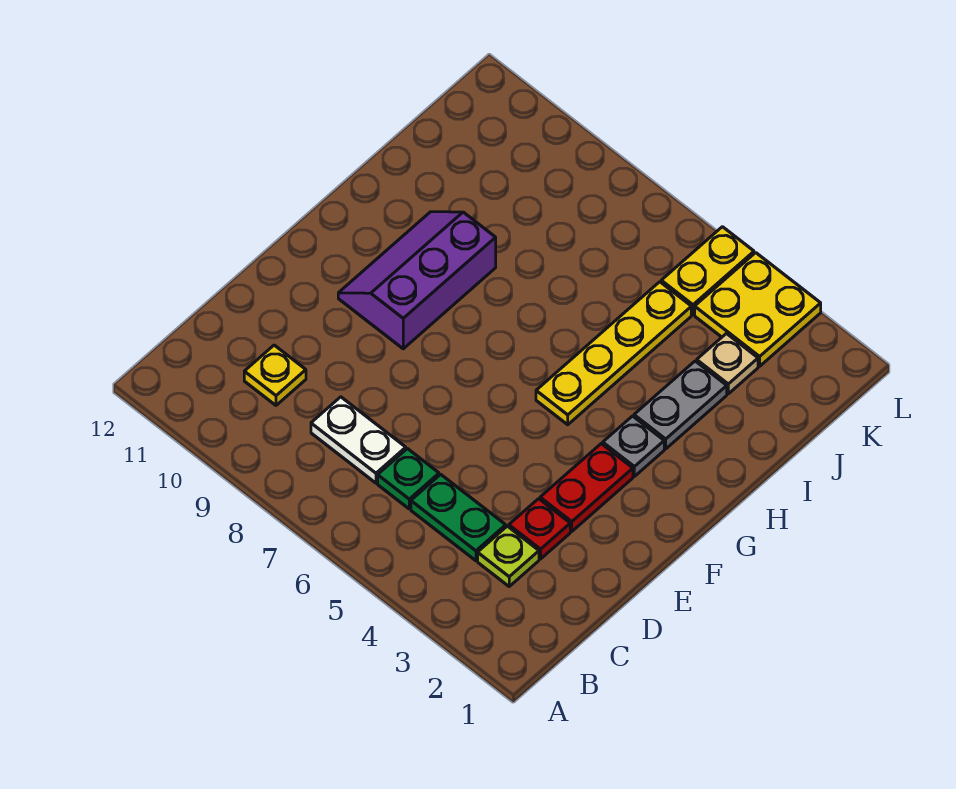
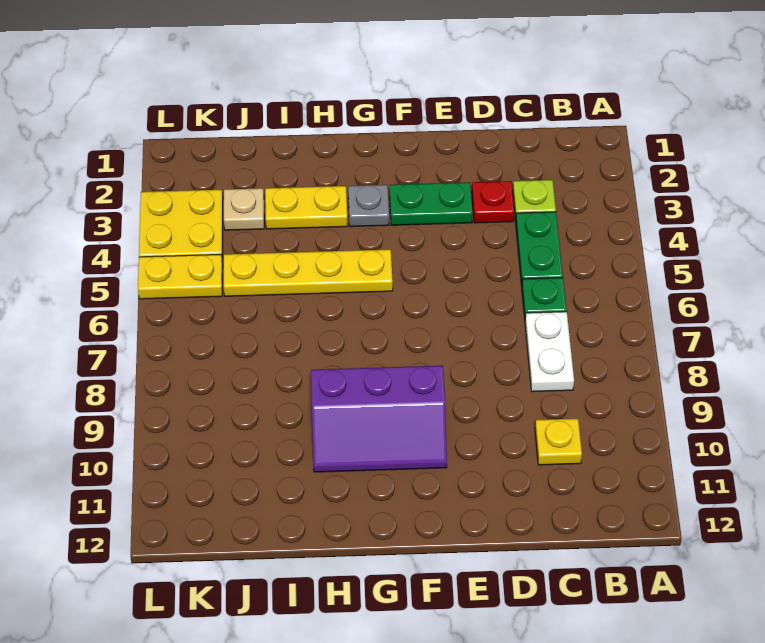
red 1x2 plate [540,444,633,531] -> green 1x2 plate [390,182,473,225]
grey 1x2 plate [634,361,727,449] -> yellow 1x2 plate [265,186,348,229]

